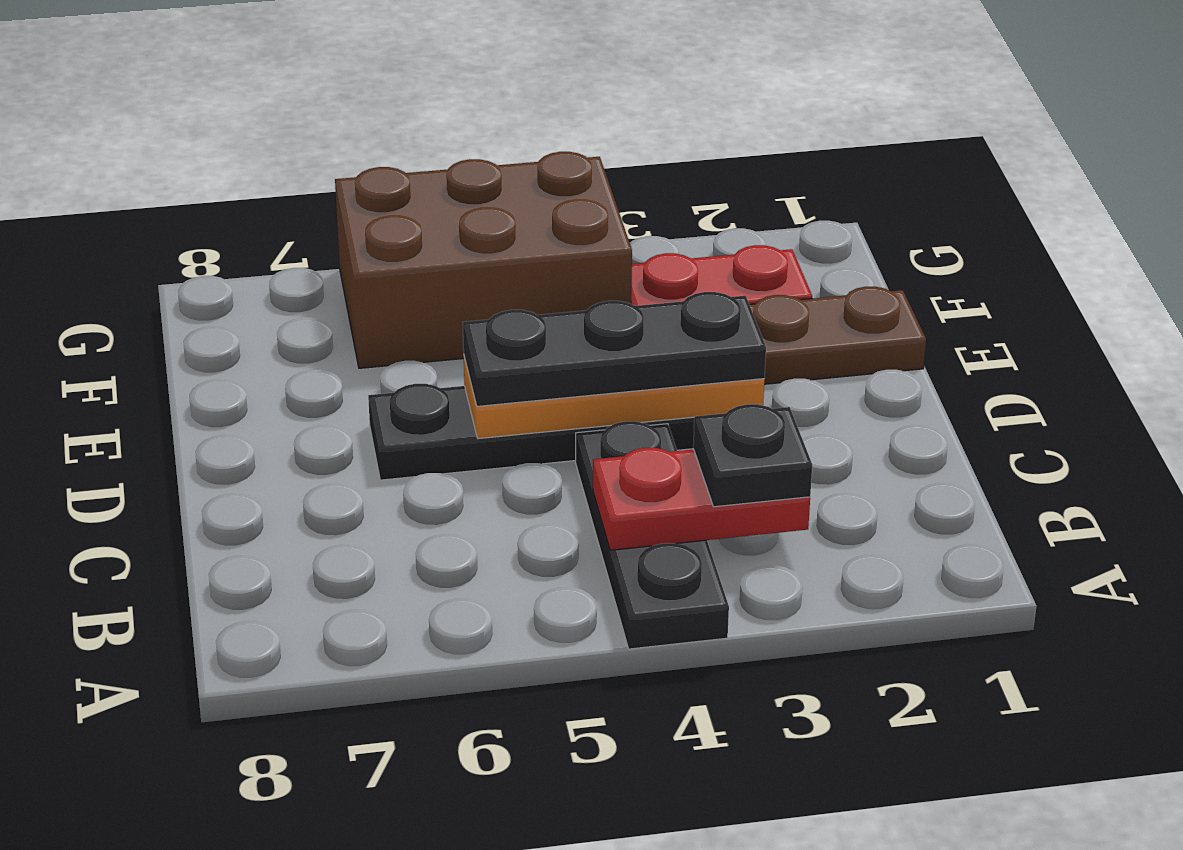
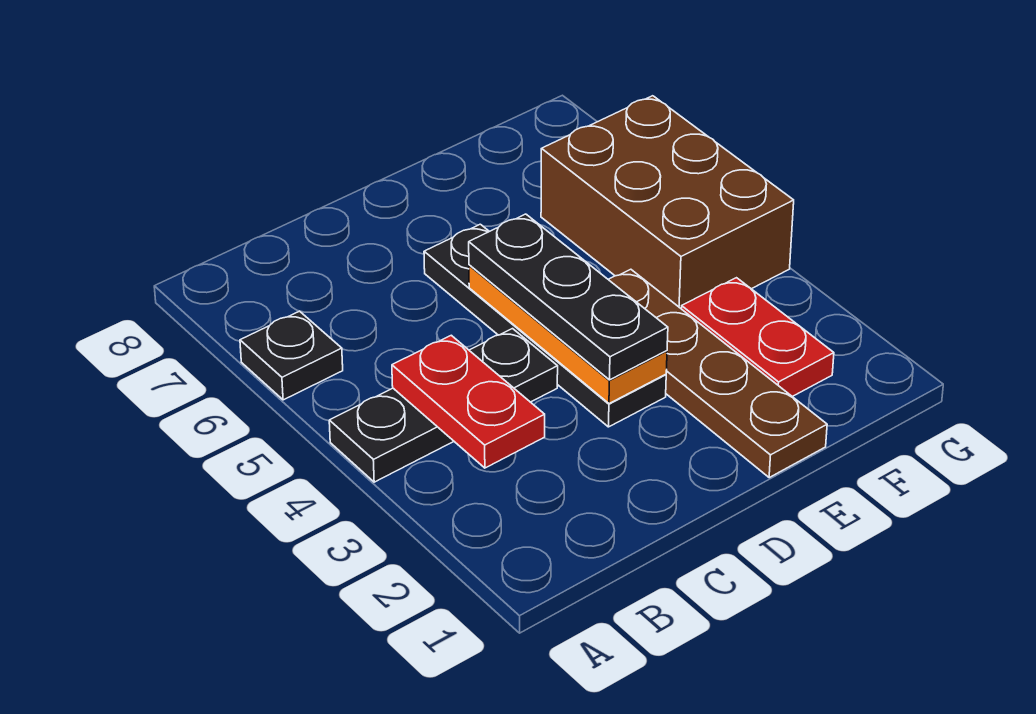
black 1x1 plate [693,404,812,507] -> black 1x1 plate moved to [240,311,343,400]

